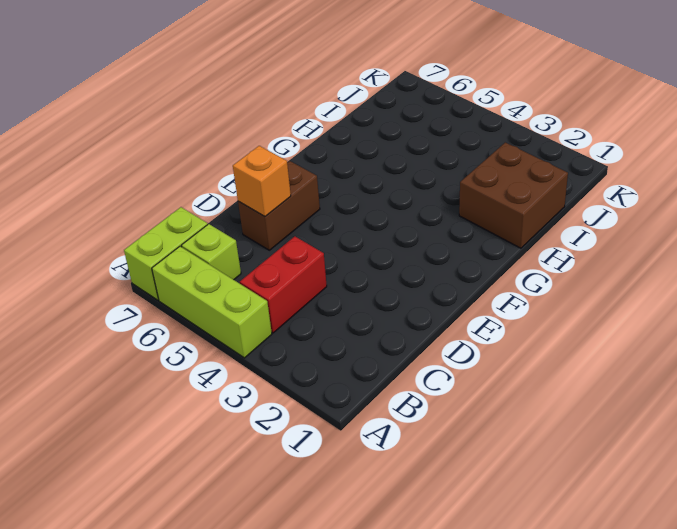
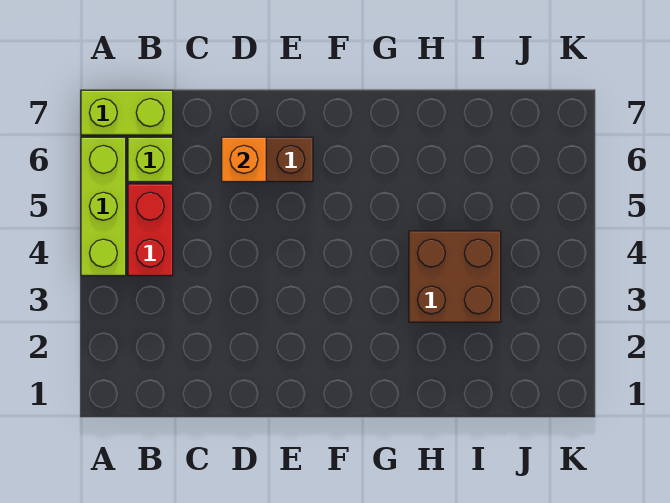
red 1x2 brick [240,236,327,333] -> red 1x2 brick turned to [128,184,173,276]
brown 2x2 brick [459,142,568,248] -> brown 2x2 brick moved to [409,231,501,322]

